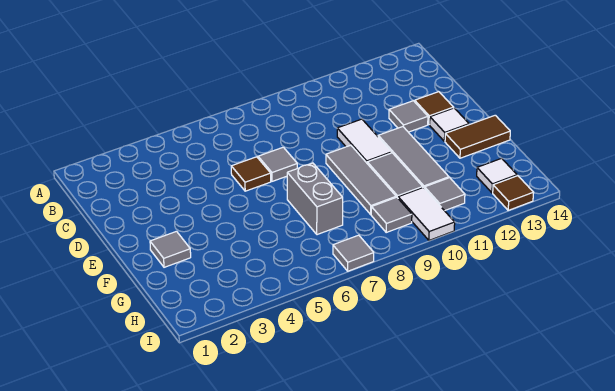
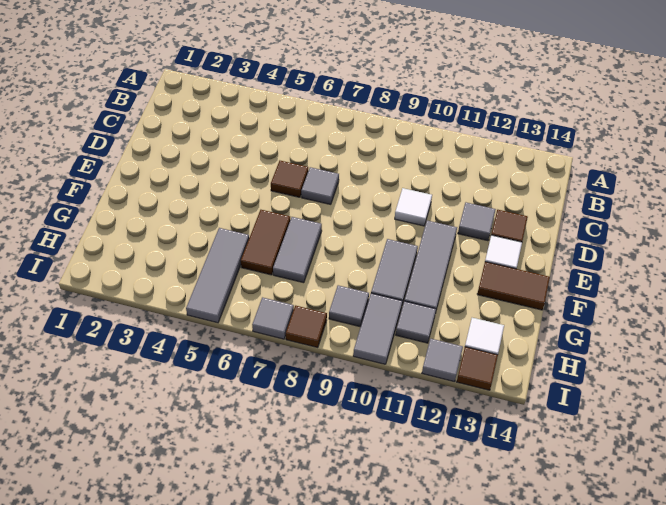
white 1x2 tile [337,119,392,163] -> white 1x1 tile [395,188,432,226]
grey 1x3 tile [326,145,396,214] -> grey 1x3 tile moved to [186,228,249,323]
grey 1x1 tile [150,231,191,267] -> grey 1x1 tile moved to [422,339,463,382]
none -> brown 1x2 tile [241,210,290,275]
grey 1x2 brick [287,163,343,235] -> grey 1x2 tile [273,217,322,283]
white 1x2 tile [398,187,455,240] -> grey 1x2 tile [353,293,402,364]
none -> brown 1x1 tile [286,306,327,348]

